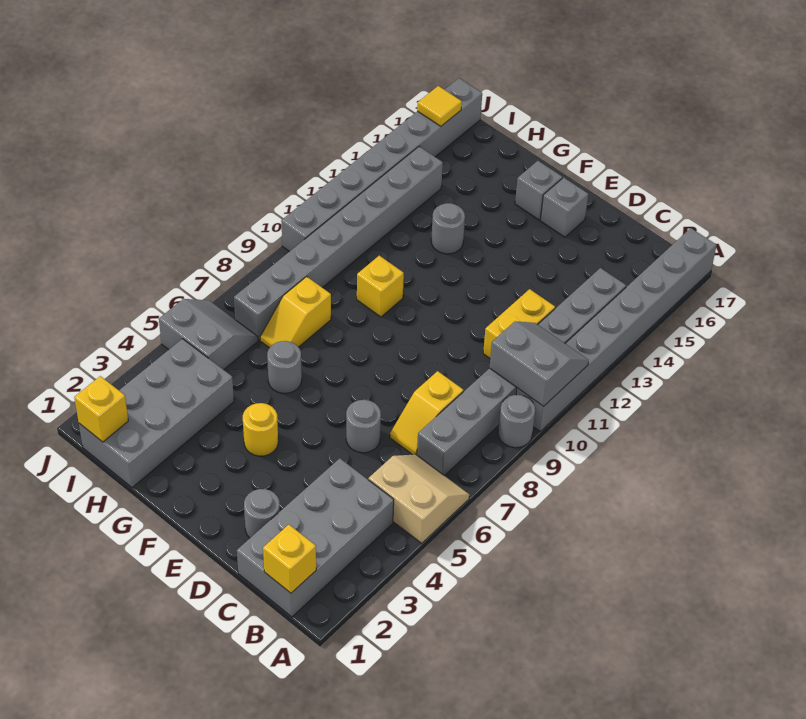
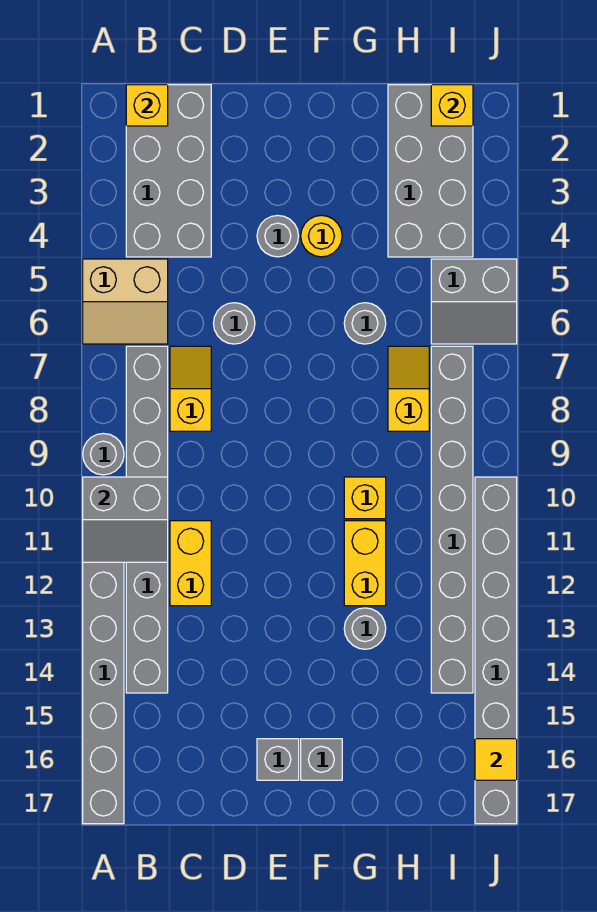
grey 1x1 round brick [244,489,280,538] -> grey 1x1 round brick moved to [257,215,299,257]
none -> yellow 1x2 brick [344,521,386,606]

